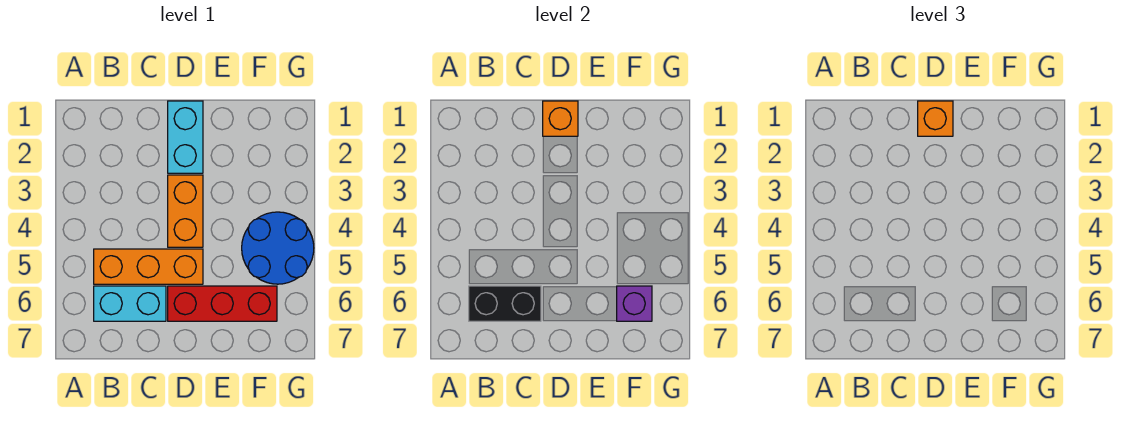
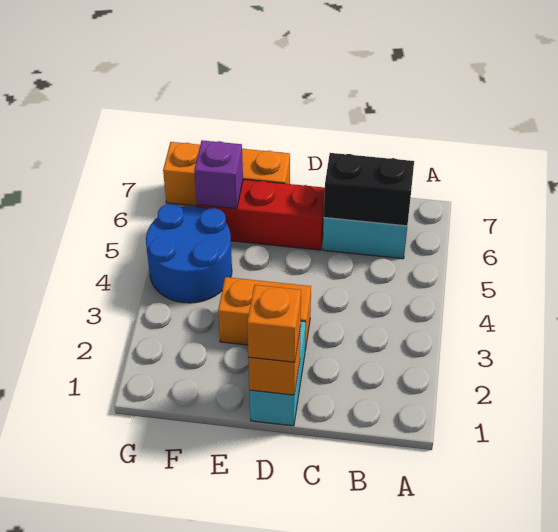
orange 1x3 brick [94,249,203,284] -> orange 1x3 brick moved to [163,142,290,206]
orange 1x2 brick [168,175,203,247] -> orange 1x2 brick turned to [218,277,311,350]

